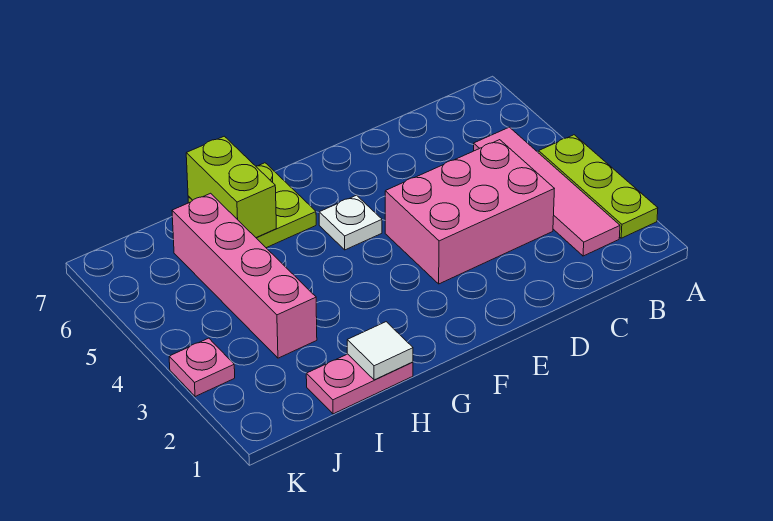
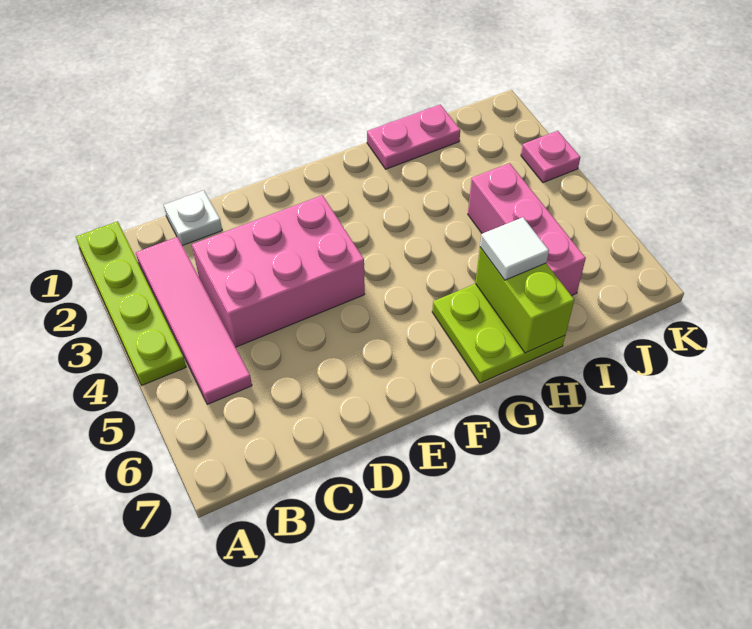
lime 1x3 plate [539,135,658,238] -> lime 1x4 plate [76,221,186,385]
white 1x1 plate [319,195,382,250] -> white 1x1 plate moved to [164,190,222,246]
white 1x1 tile [347,322,413,380] -> white 1x1 tile moved to [480,217,549,280]
pink 1x4 brick [172,193,317,358] -> pink 1x3 brick [468,163,586,296]

